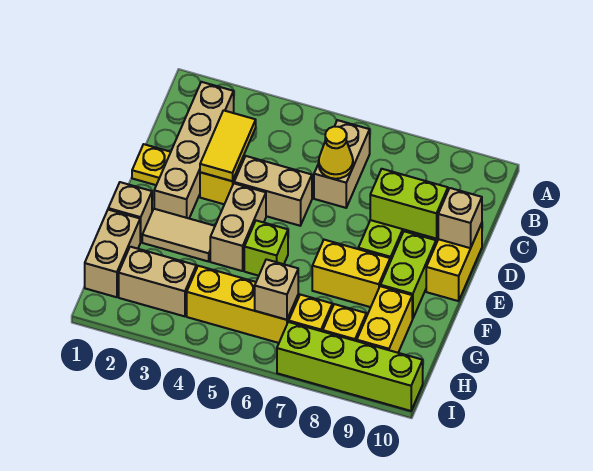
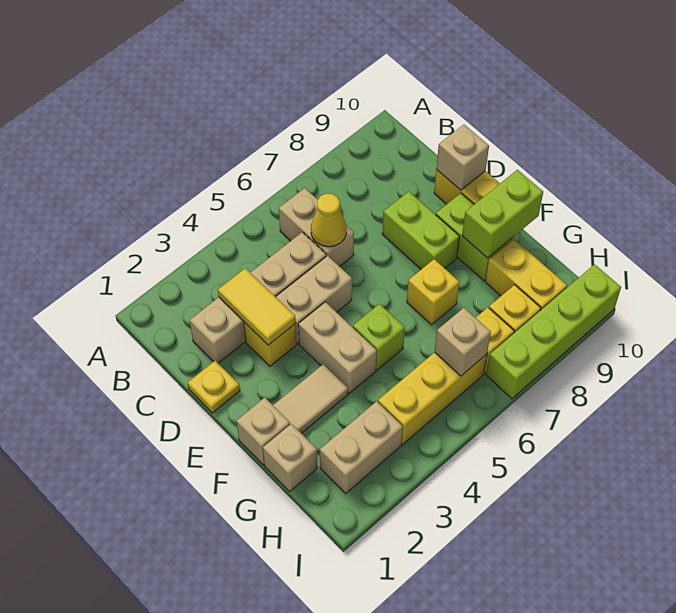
tan 1x4 brick [154,82,234,218] -> tan 1x4 brick turned to [190,232,326,363]
lime 1x2 brick [370,169,448,239] -> lime 1x2 brick moved to [462,170,543,258]
yellow 1x2 brick [312,240,390,307] -> yellow 1x1 brick [407,259,459,325]
tan 1x2 brick [85,210,140,297] -> tan 1x1 brick [263,424,317,491]

